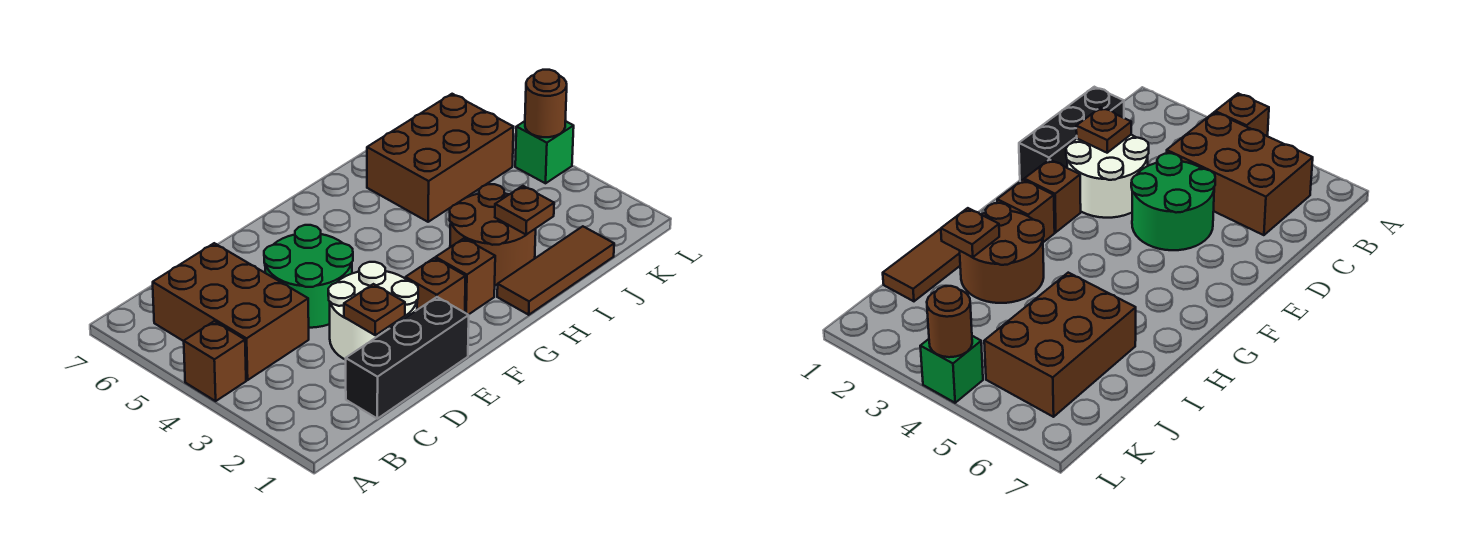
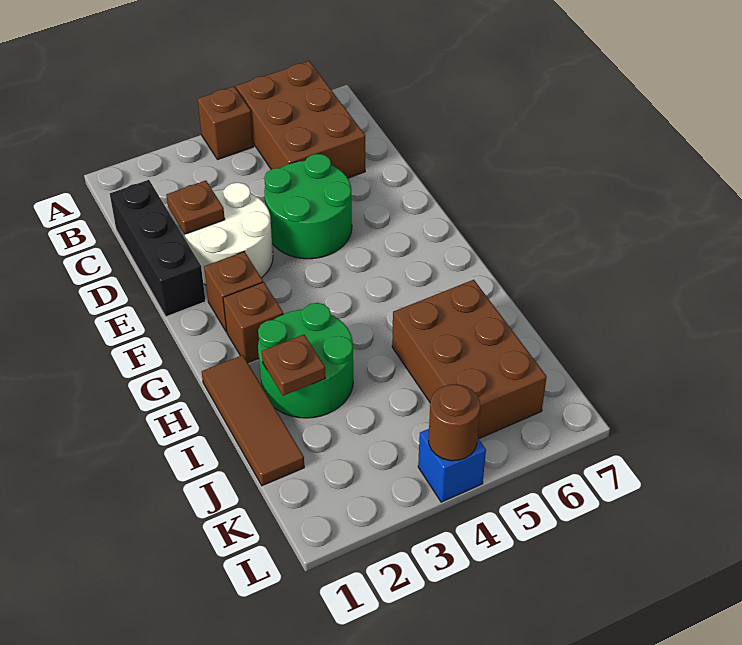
brown 2x3 brick [153,243,309,380] -> brown 2x3 brick turned to [236,61,365,178]
brown 2x2 round brick [450,184,536,285] -> green 2x2 round brick [258,303,353,418]
green 1x1 brick [515,121,574,183] -> blue 1x1 brick [418,429,486,502]

